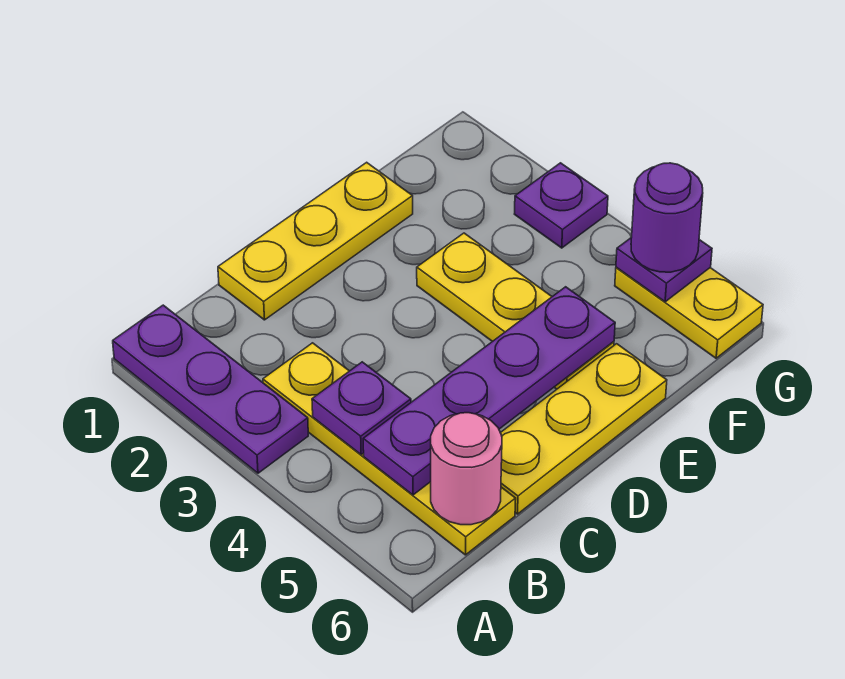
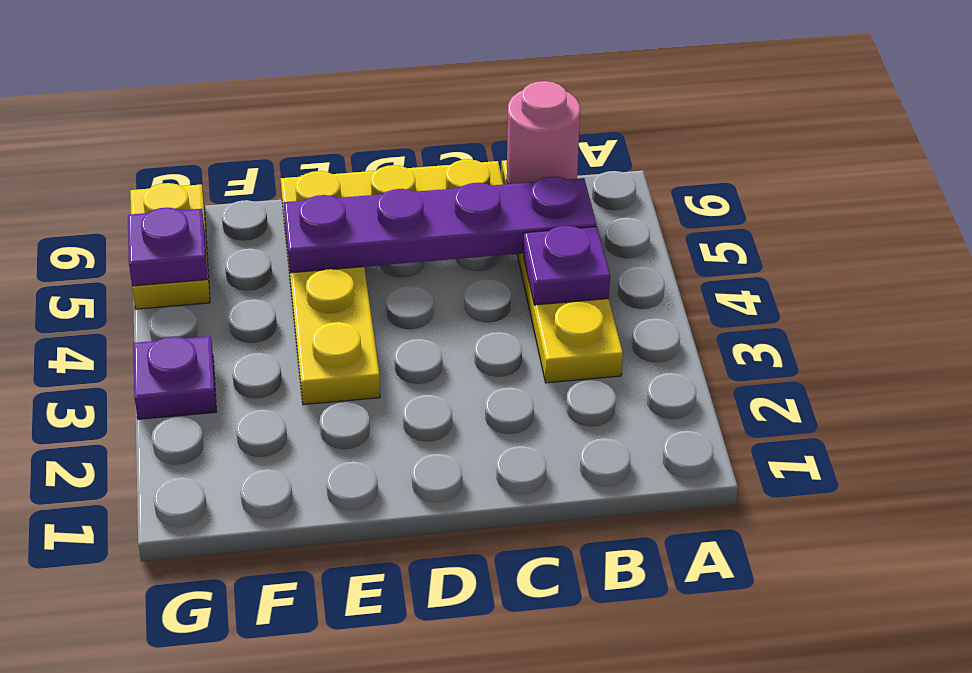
purple 1x3 plate [113,305,308,473] -> none
yellow 1x3 plate [218,162,413,320] -> none
purple 1x1 round brick [631,163,703,272] -> none

